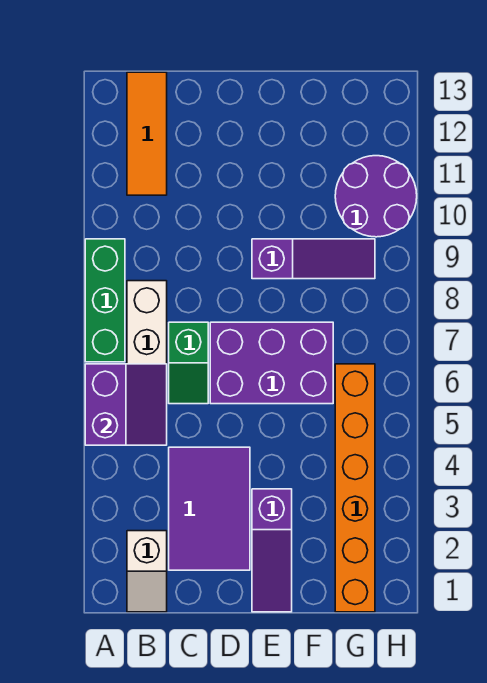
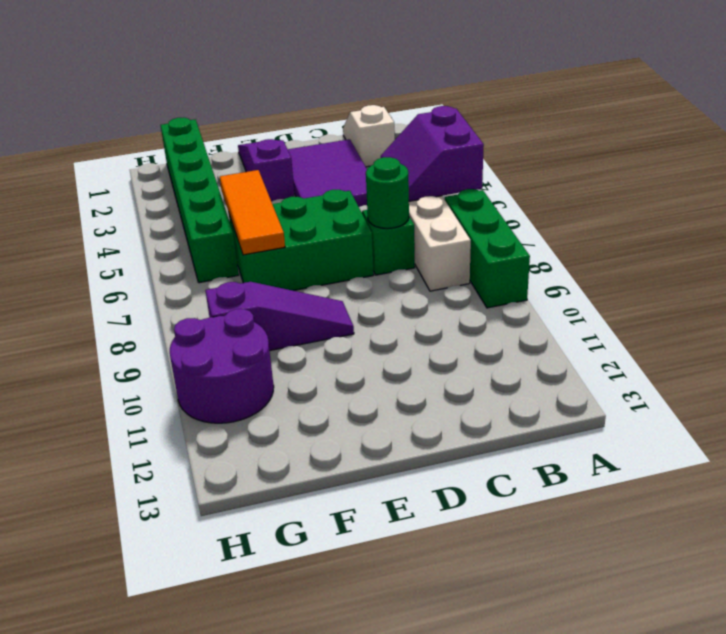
orange 1x3 tile [127,72,167,195] -> orange 1x3 tile moved to [220,170,285,255]
none -> green 1x1 round brick [366,157,409,229]
purple 2x3 brick [210,322,333,404] -> green 2x3 brick [229,190,374,291]
purple 1x3 slope [252,239,375,279] -> purple 1x3 slope turned to [205,282,354,350]
orange 1x6 brick [335,364,375,612] -> green 1x6 brick [161,118,239,283]

